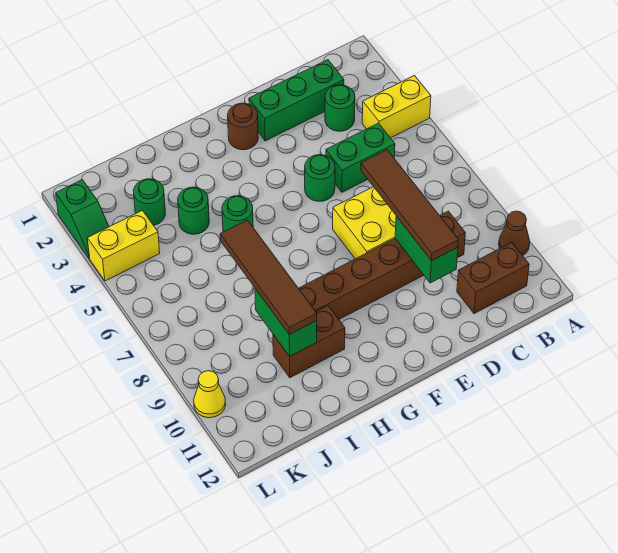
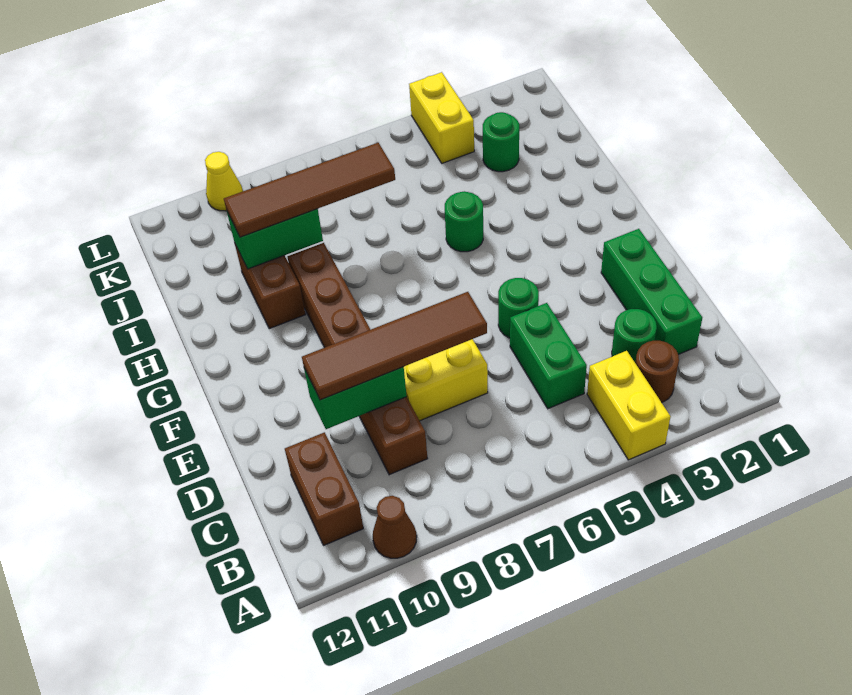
brown 1x1 round brick [228,103,258,150] -> brown 1x1 round brick moved to [635,341,679,402]
green 1x1 round brick [178,187,209,234] -> none
green 1x2 slope [56,180,109,258] -> none

